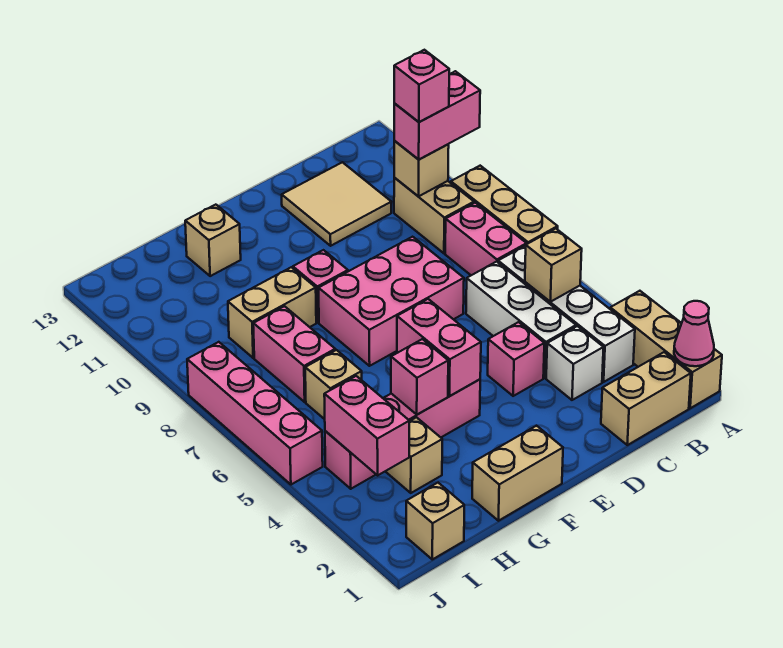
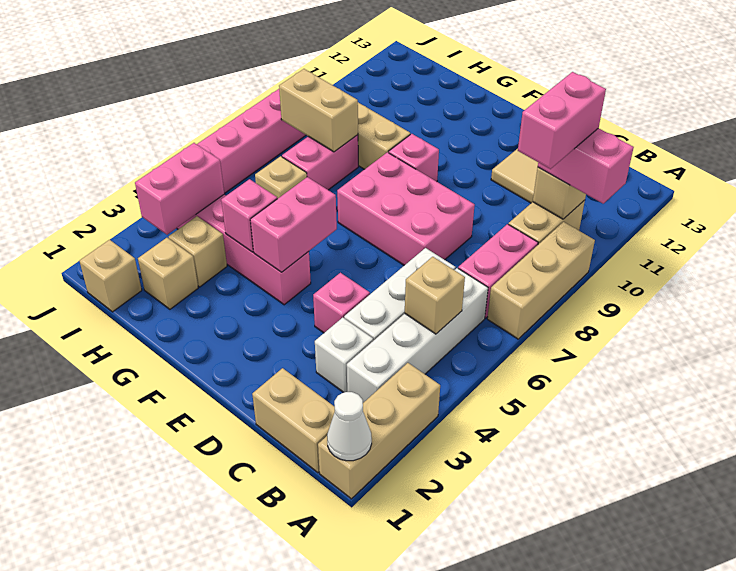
pink 1x1 cone [674,301,714,366] -> white 1x1 cone [327,392,372,461]
pink 1x1 brick [394,50,449,122] -> pink 1x2 brick [518,72,606,169]
tan 1x2 brick [472,426,563,521] -> tan 1x2 brick moved to [279,69,358,152]
tan 1x1 brick [185,205,241,276] -> tan 1x1 brick moved to [138,238,198,309]

